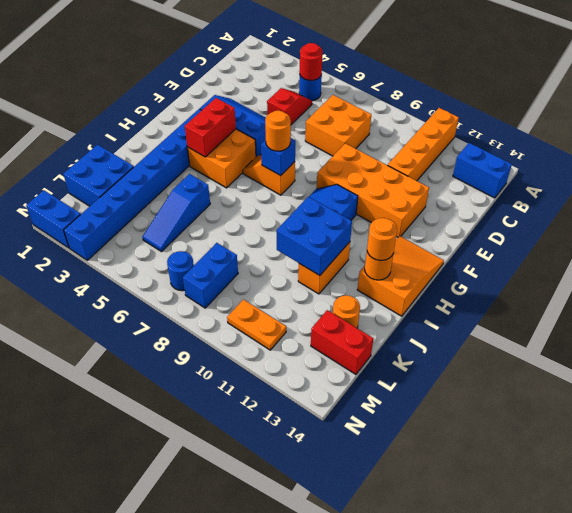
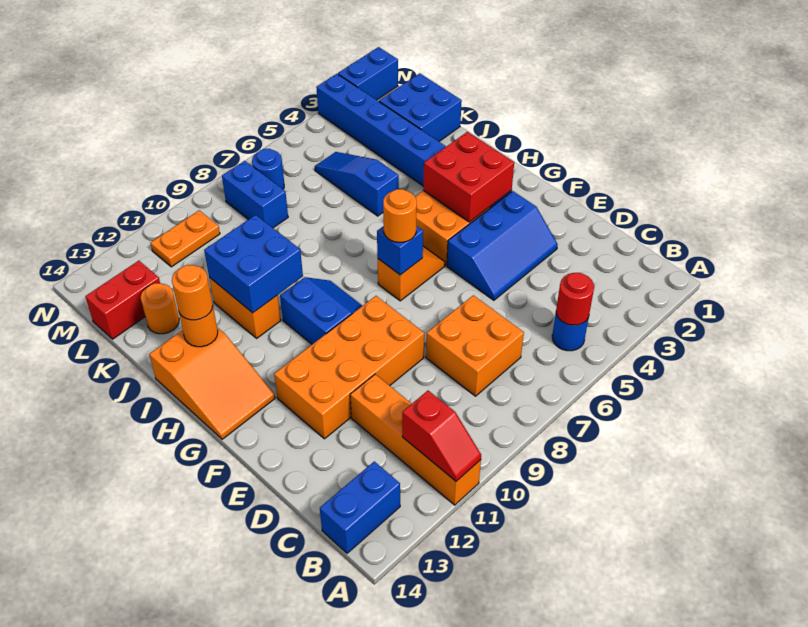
red 1x2 slope [267,88,312,125] -> red 1x2 slope moved to [402,391,481,481]
red 1x2 brick [185,98,236,157] -> red 2x2 brick [423,132,514,222]

